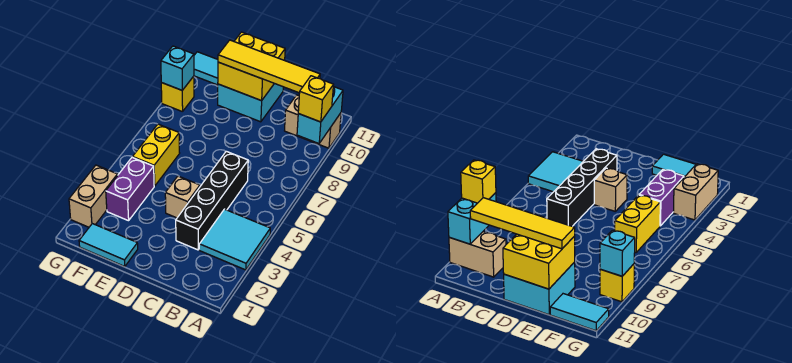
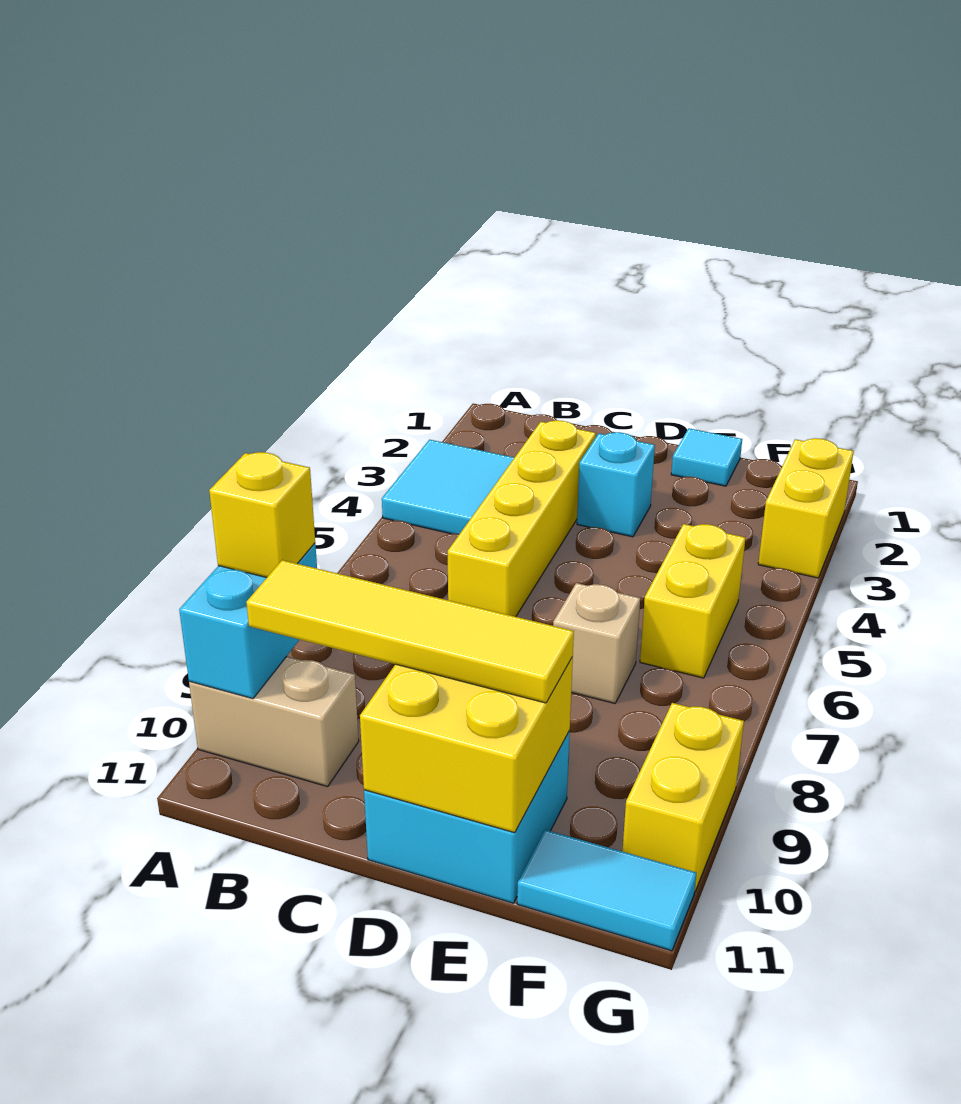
black 1x4 brick [176,151,248,250] -> yellow 1x4 brick [448,420,596,617]
tan 1x1 brick [165,176,200,218] -> tan 1x1 brick moved to [553,583,640,703]
cyan 1x2 tile [79,224,138,267] -> cyan 1x1 tile [671,428,742,486]
purple 1x2 brick [106,157,154,221] -> none
tan 1x2 brick [69,165,118,227] -> yellow 1x2 brick [758,438,854,578]
yellow 1x1 brick [161,76,194,112] -> yellow 1x2 brick [622,703,744,891]
cyan 1x1 brick [161,46,194,90] -> cyan 1x1 brick moved to [577,432,655,537]

